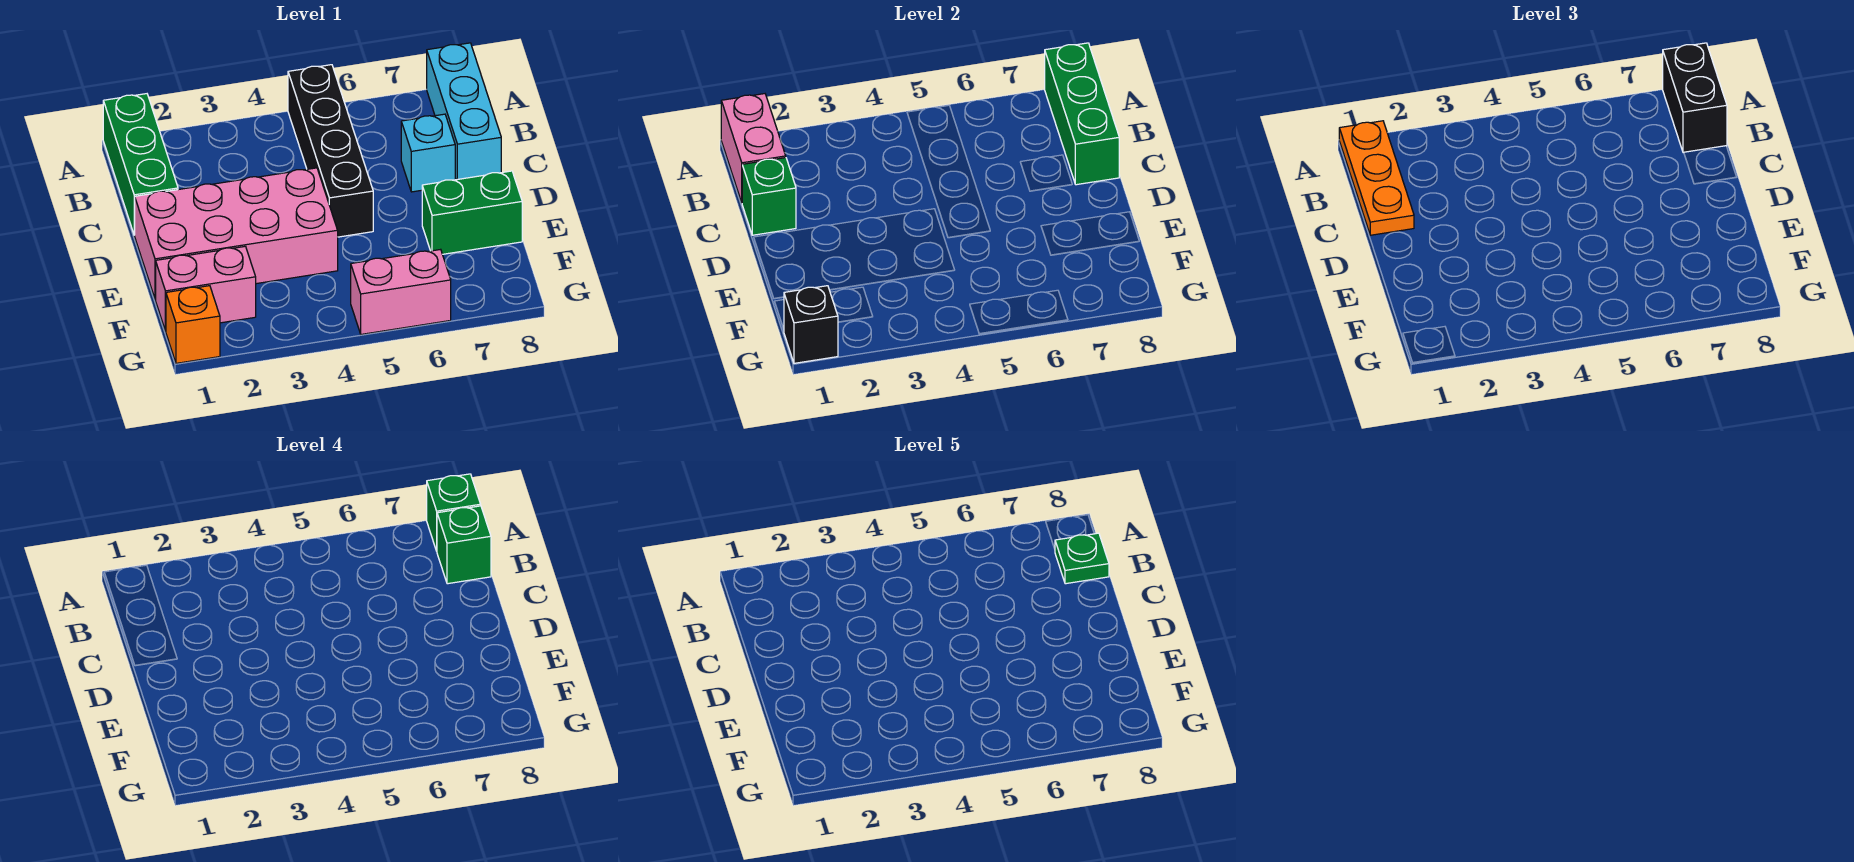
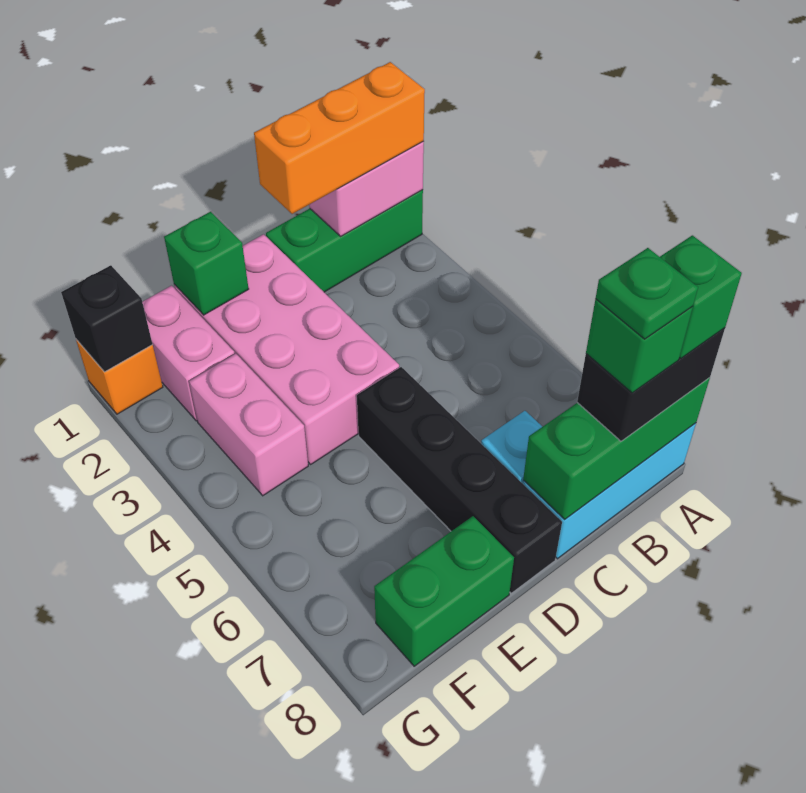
orange 1x3 plate [1339,121,1414,235] -> orange 1x3 brick [254,62,425,214]
black 1x4 brick [288,65,373,237] -> black 1x4 brick turned to [357,367,562,593]
green 1x1 brick [742,158,796,235] -> green 1x1 brick moved to [164,212,249,315]
green 1x2 brick [422,171,522,254] -> green 1x2 brick turned to [374,516,514,666]
pink 1x2 brick [351,249,451,334] -> pink 1x2 brick moved to [189,354,308,496]

